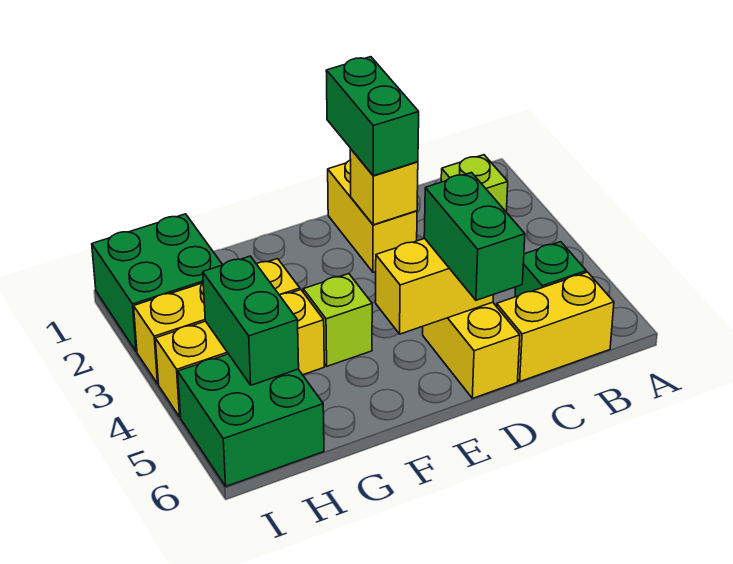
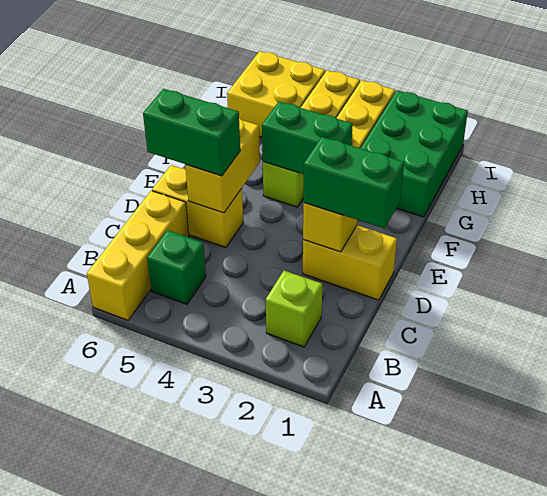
yellow 1x2 brick [497,272,614,381] -> yellow 1x3 brick [87,191,189,320]
green 2x2 brick [92,214,222,351] -> green 2x3 brick [361,90,468,217]
green 1x2 brick [203,256,299,385] -> green 1x2 brick moved to [262,102,353,174]
green 2x2 brick [178,354,324,486] -> yellow 2x2 brick [227,51,325,137]

